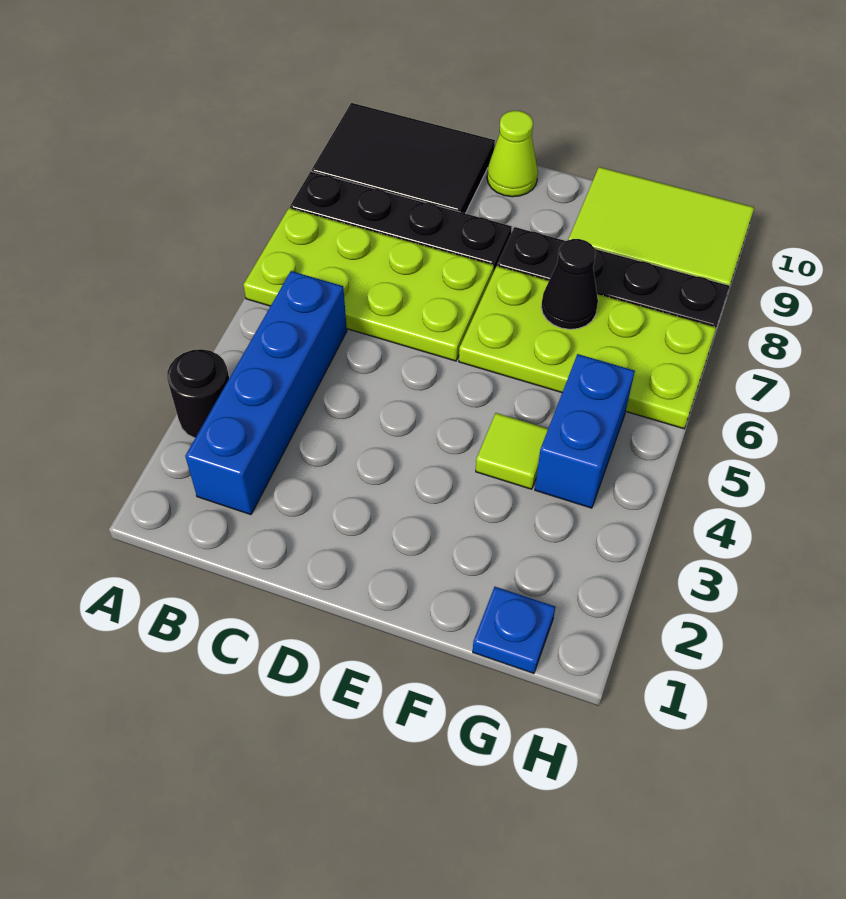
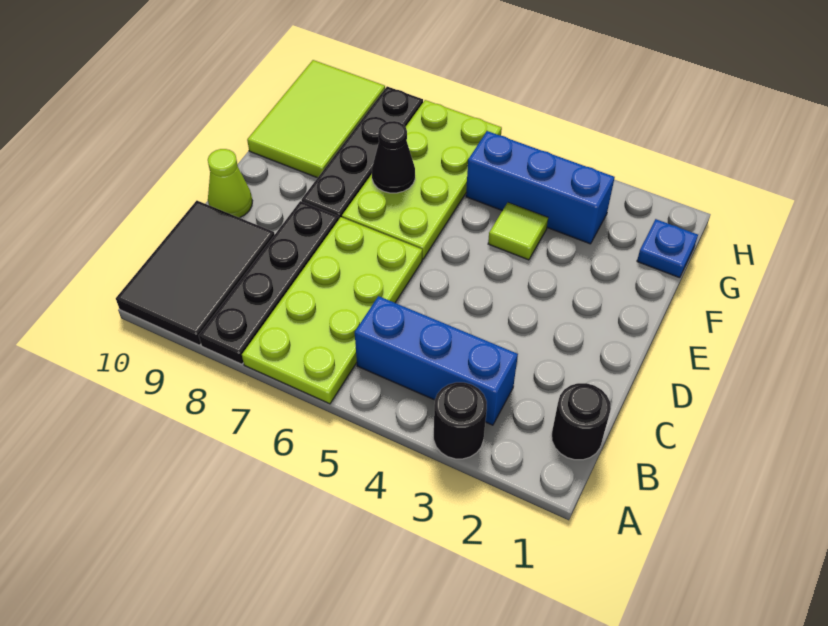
none -> black 1x1 round brick [552,383,611,460]
blue 1x4 brick [185,271,347,515] -> blue 1x3 brick [355,296,518,425]
blue 1x2 brick [535,354,635,508] -> blue 1x3 brick [466,131,615,244]

